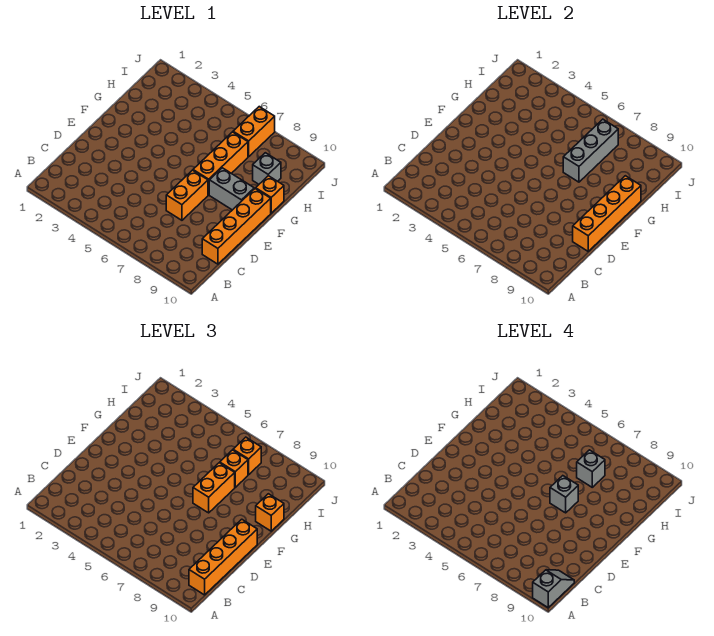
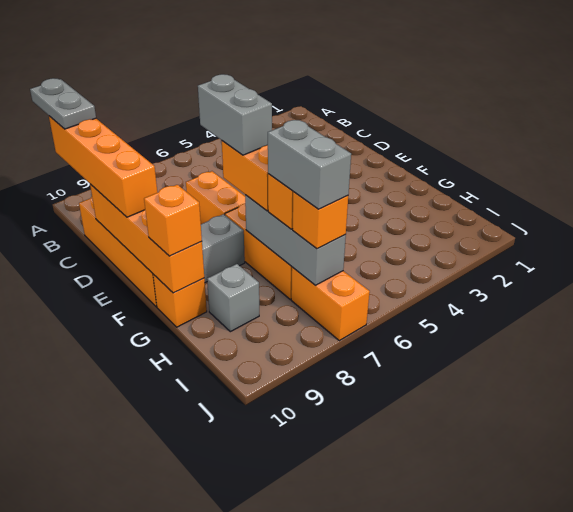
grey 1x2 slope [533,570,574,608] -> grey 1x2 plate [30,78,96,129]
grey 1x1 brick [550,476,578,513] -> grey 1x2 brick [198,74,272,155]
grey 1x1 brick [577,450,605,487] -> grey 1x2 brick [268,120,351,209]

